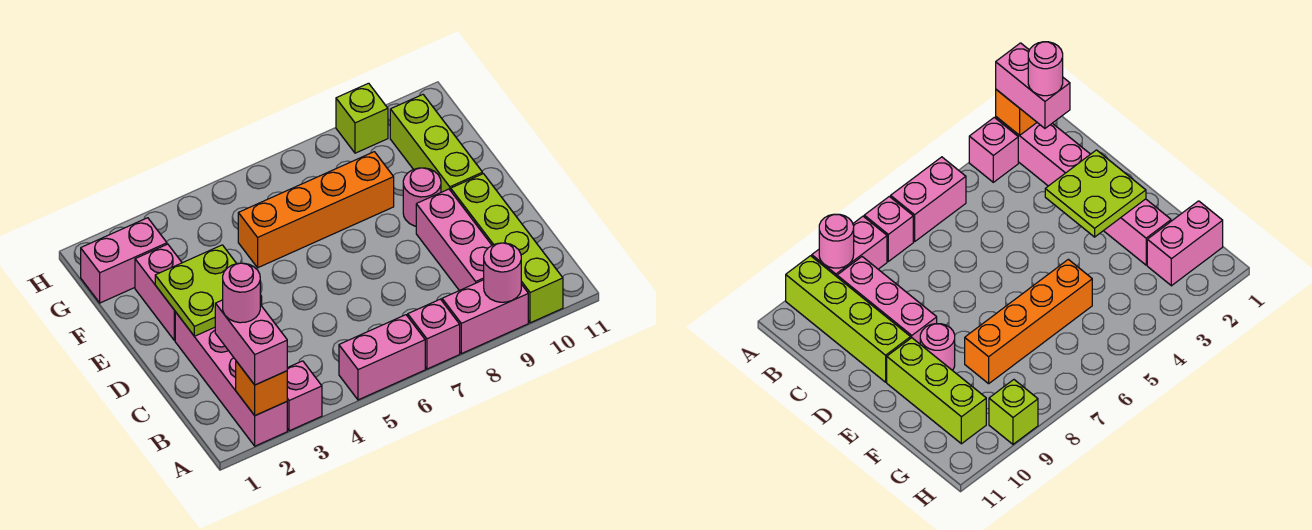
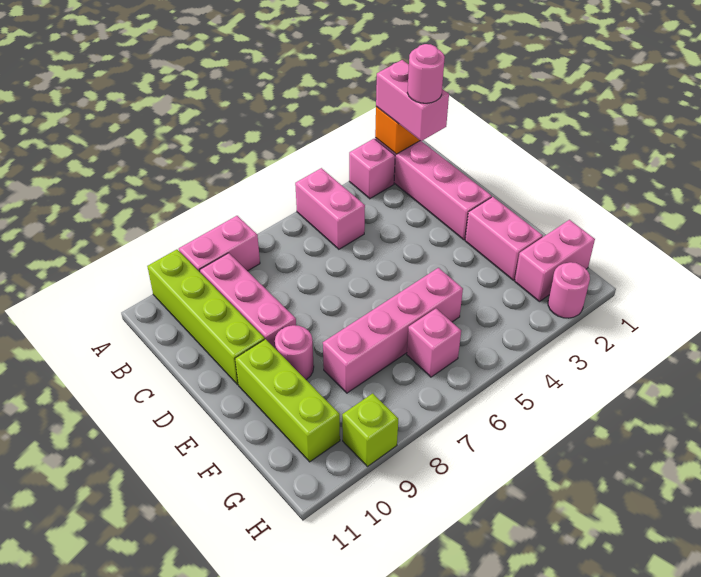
pink 1x2 brick [339,315,425,400] -> pink 1x2 brick turned to [295,168,365,249]
pink 1x1 brick [408,299,460,369] -> pink 1x1 brick moved to [407,309,461,377]
pink 1x1 round brick [484,243,521,302] -> pink 1x1 round brick moved to [548,262,590,318]
lime 2x2 plate [155,245,262,336] -> none
orange 1x4 brick [238,152,394,268] -> pink 1x4 brick [323,268,463,393]

